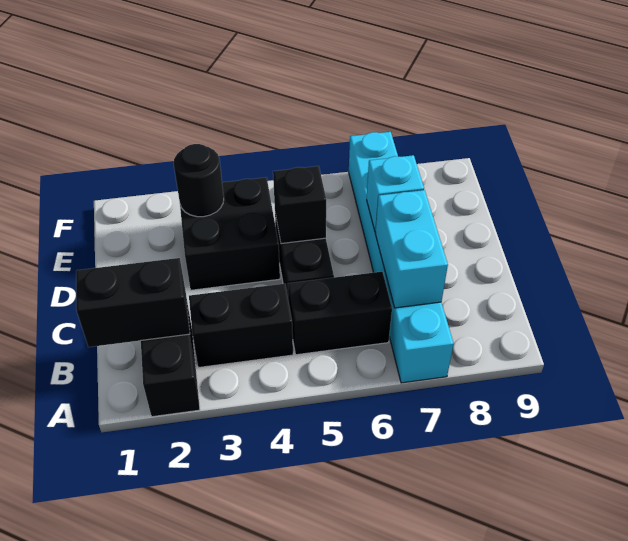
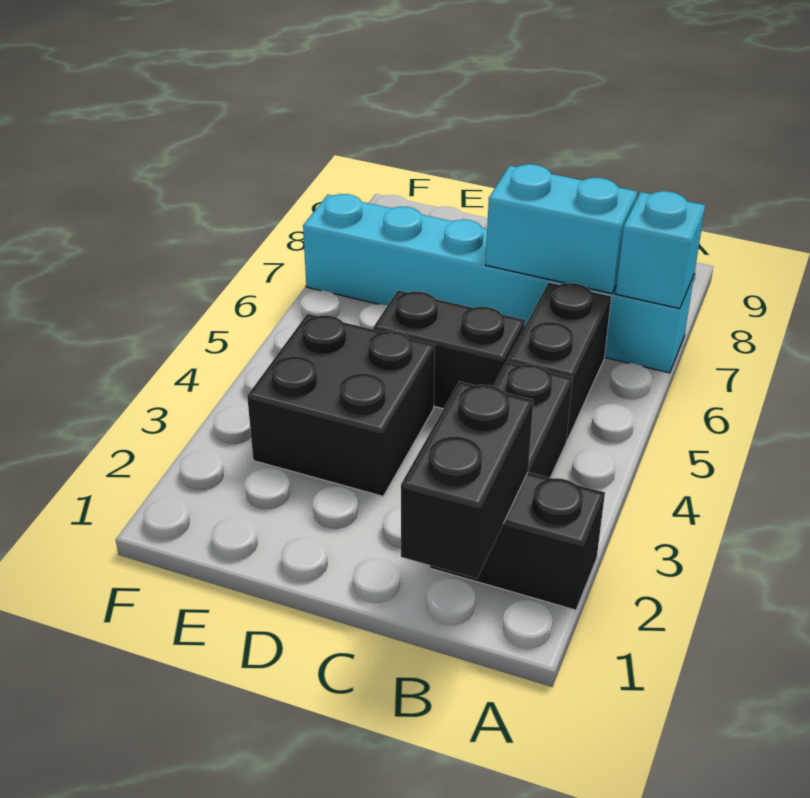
black 1x1 brick [273,166,326,244] -> none
cyan 1x1 brick [367,155,424,232] -> cyan 1x1 brick moved to [616,191,705,309]
black 1x1 round brick [174,144,224,217] -> none

